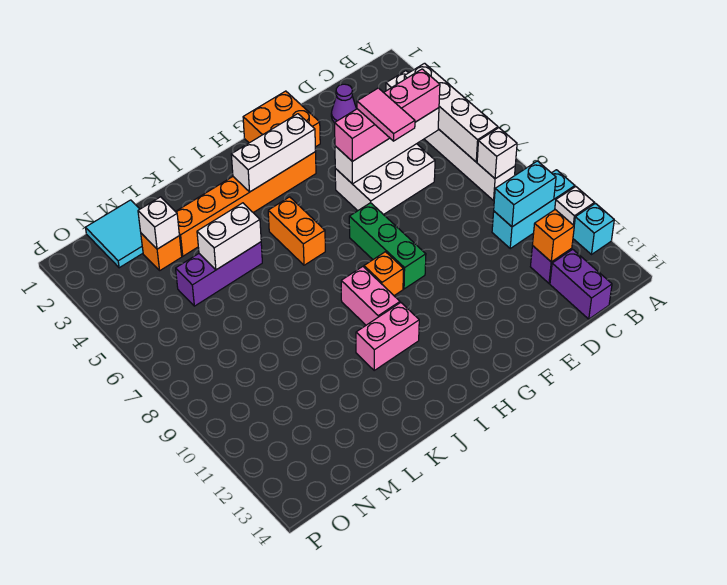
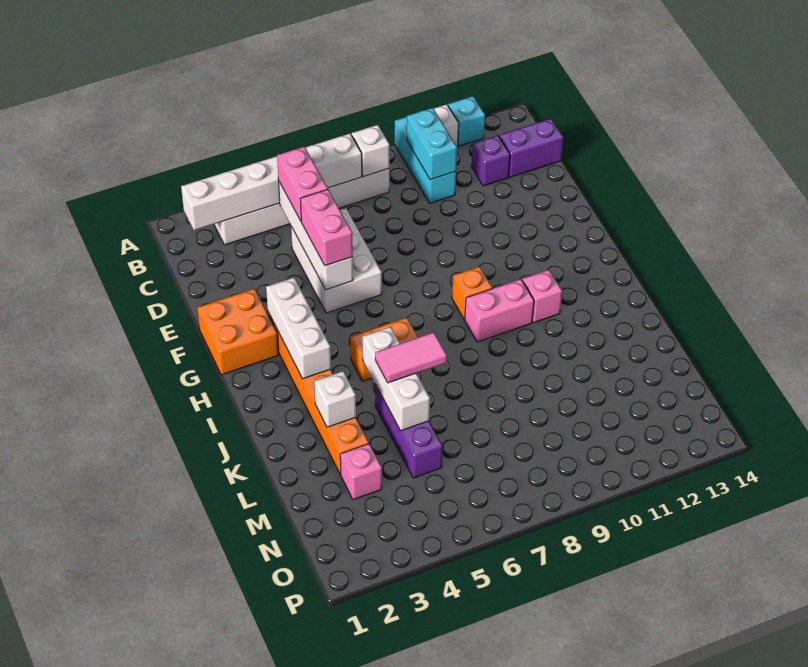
white 1x4 brick [404,63,498,162] -> white 1x6 brick [181,134,362,230]
orange 1x1 brick [532,210,574,262] -> none
purple 1x1 cone [331,84,356,123] -> none
pink 1x2 tile [357,88,415,141] -> pink 1x2 tile moved to [375,332,447,383]
green 1x3 brick [349,203,426,289] -> none
pink 1x2 brick [356,303,419,370] -> pink 1x1 brick [522,270,562,323]
white 1x2 brick [197,203,261,270] -> white 1x3 brick [362,327,430,431]
cyan 2x2 tile [85,200,143,268] -> none
orange 1x1 brick [141,233,182,270] -> pink 1x1 brick [340,444,382,500]
white 1x1 brick [138,197,179,249] -> white 1x1 brick moved to [314,371,356,427]

